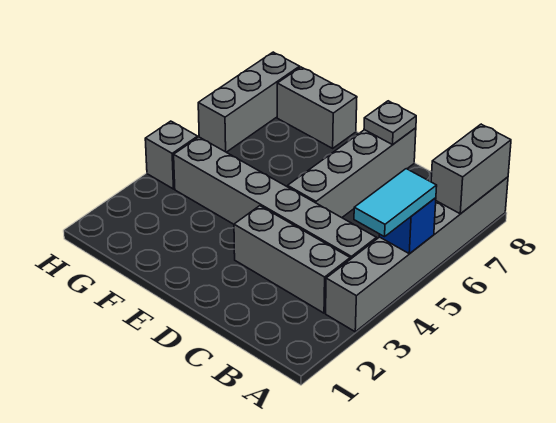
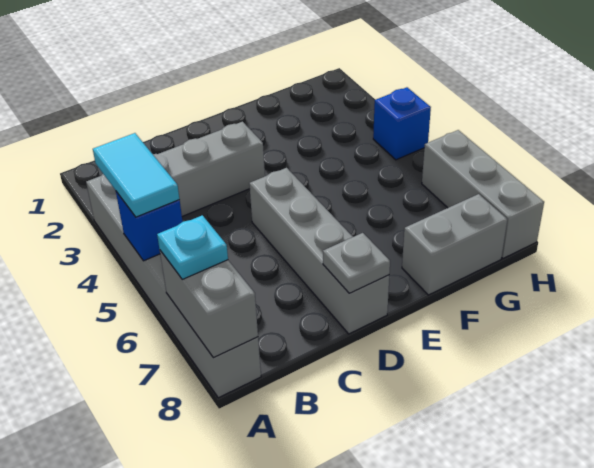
none -> cyan 1x1 plate [157,215,228,279]
grey 1x6 brick [174,137,376,259] -> none
grey 1x1 brick [145,121,198,189] -> blue 1x1 brick [373,87,431,160]

